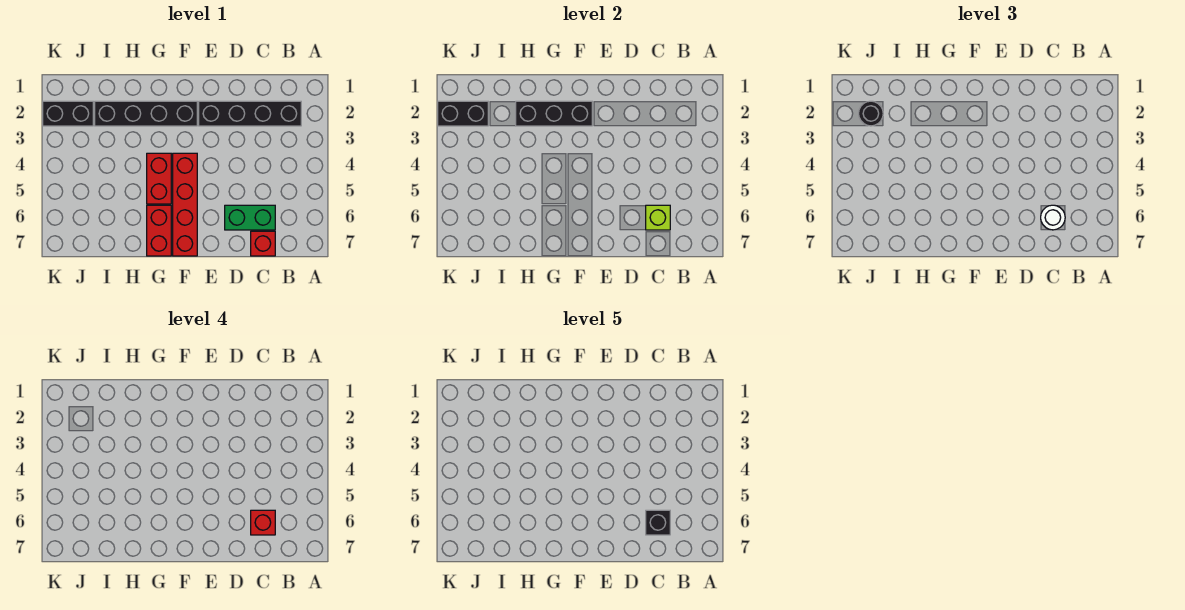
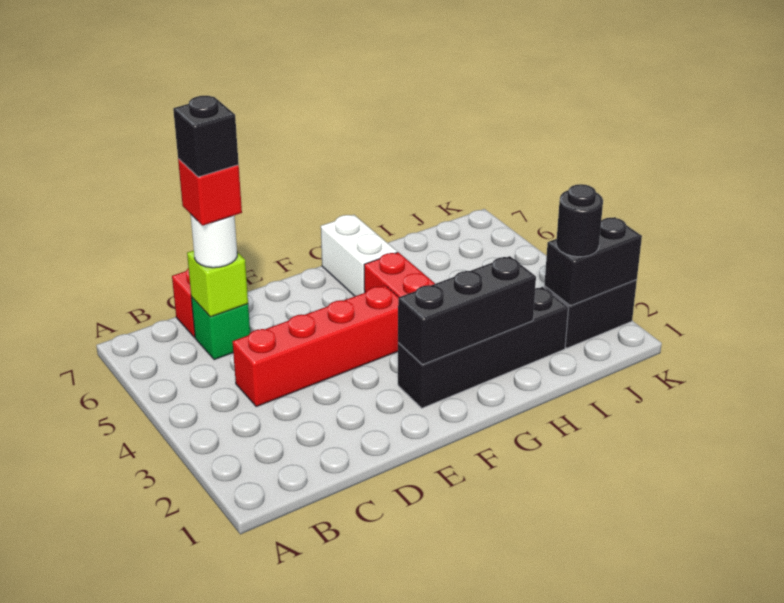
black 1x4 brick [199,101,301,126] -> none
green 1x2 brick [225,205,275,230] -> green 1x1 brick [191,297,250,360]
red 1x4 brick [173,153,197,256] -> red 1x4 brick turned to [233,285,399,407]
red 1x2 brick [147,205,171,256] -> white 1x2 brick [321,215,397,296]

